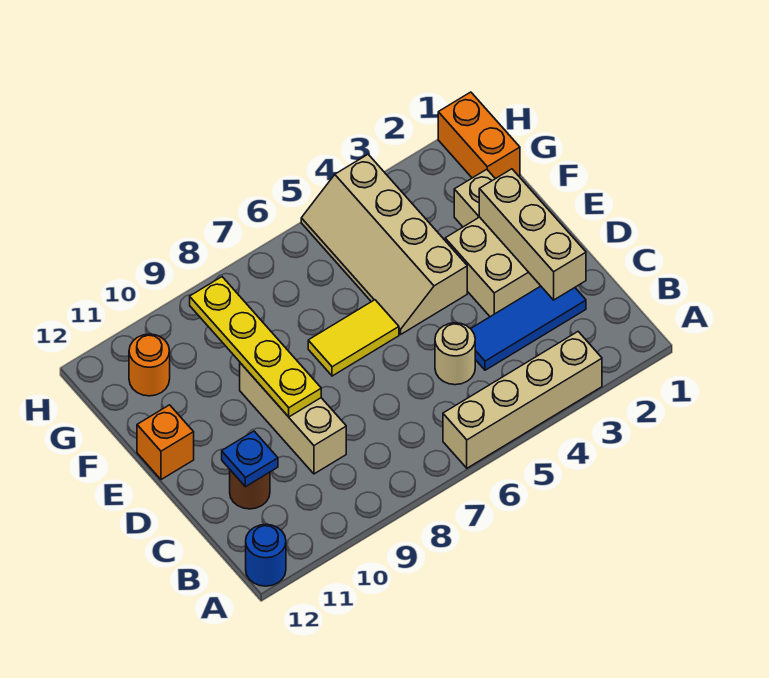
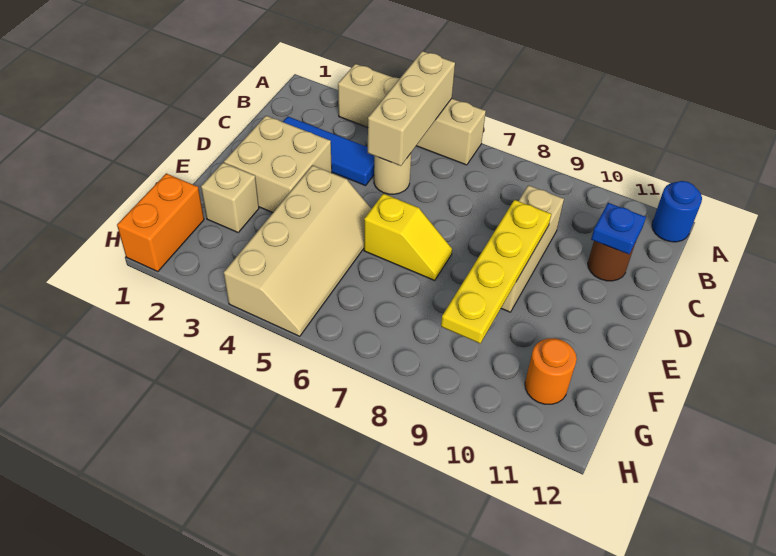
tan 1x3 brick [479,169,586,300] -> tan 1x3 brick moved to [368,51,455,166]
yellow 1x2 tile [308,300,399,376] -> yellow 1x2 slope [364,194,452,280]
orange 1x1 brick [137,405,194,480] -> none

